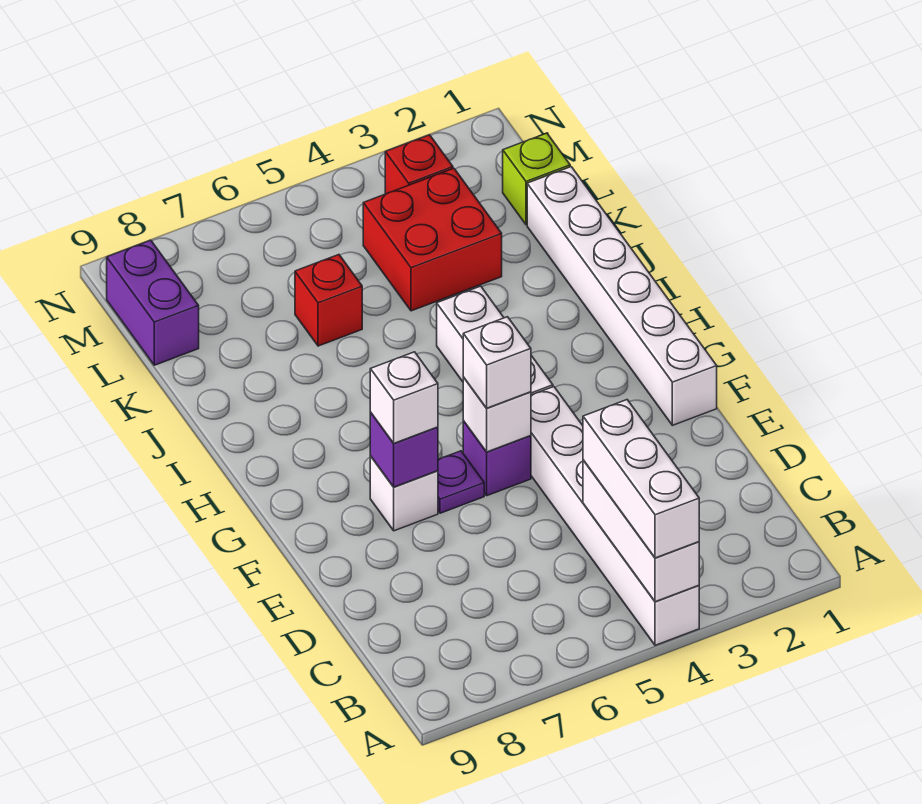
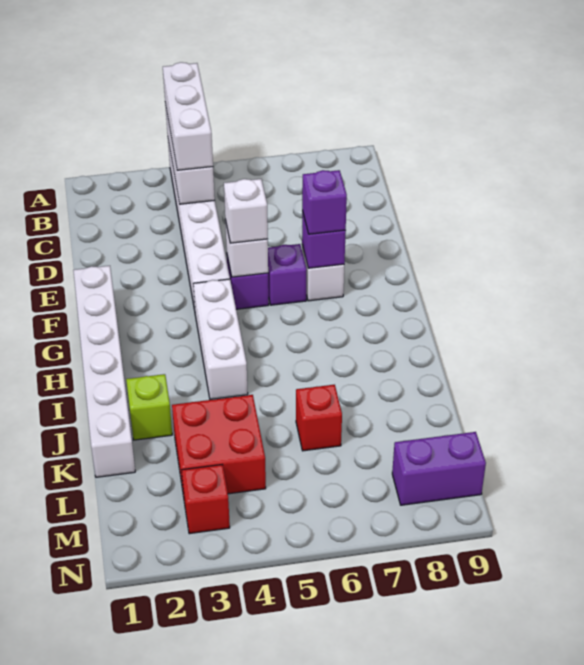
purple 1x1 plate [438,451,484,513] -> purple 1x1 brick [268,244,306,305]
white 1x1 brick [370,352,438,443] -> purple 1x1 brick [302,170,347,234]
lime 1x1 brick [503,133,570,225] -> lime 1x1 brick moved to [126,374,172,440]
purple 1x2 brick [107,240,199,365] -> purple 1x2 brick turned to [392,432,486,505]

